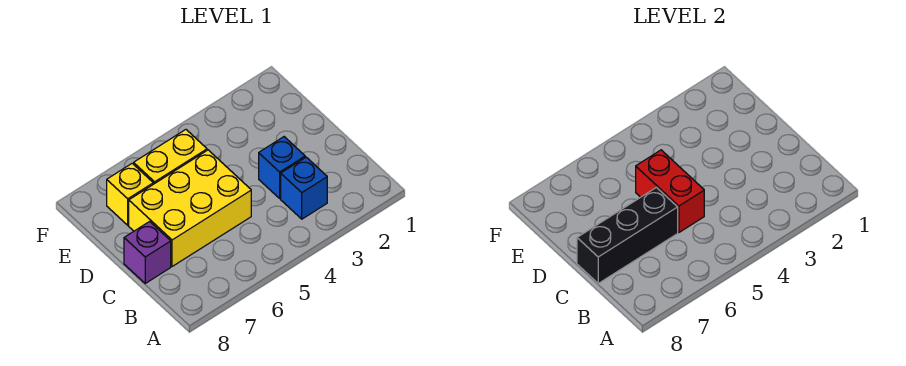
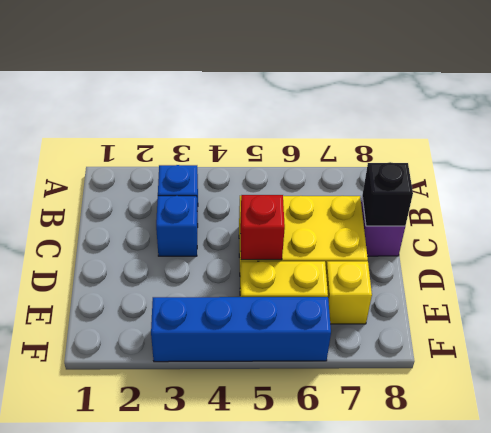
red 1x2 brick [636,150,704,232] -> red 1x1 brick [240,195,285,260]
black 1x3 brick [577,188,678,283] -> black 1x1 brick [362,162,413,226]
none -> blue 1x4 brick [151,297,331,362]

